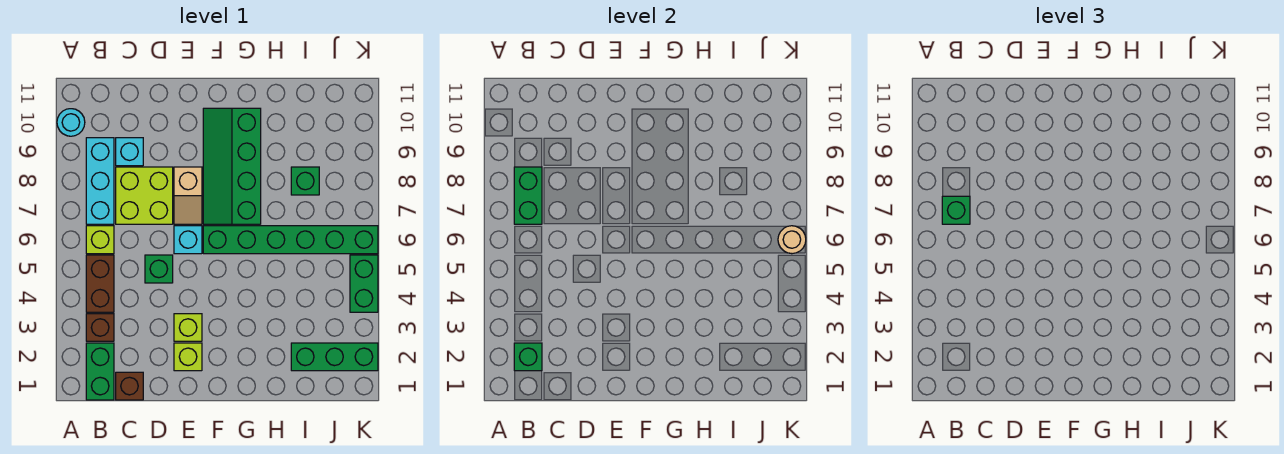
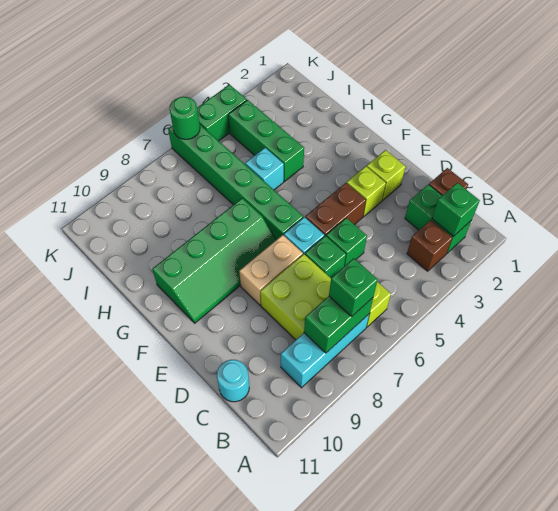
cyan 1x1 round brick [57,109,85,136] -> cyan 1x1 round brick moved to [217,360,249,402]
green 1x2 brick [86,343,114,400] -> green 1x2 brick turned to [405,185,472,253]
brown 1x2 brick [86,255,114,312] -> brown 1x2 brick moved to [305,183,366,236]
cyan 1x1 brick [116,138,143,166] -> cyan 1x1 brick moved to [245,148,284,190]
tan 1x2 slope [174,167,202,224] -> tan 1x2 brick [239,235,303,305]
green 1x3 brick [291,343,378,371] -> green 1x3 brick moved to [228,100,304,181]
green 1x1 brick [291,167,319,195] -> green 1x1 brick moved to [305,236,346,278]
tan 1x1 round brick [778,226,806,254] -> green 1x1 round brick [170,97,200,139]

